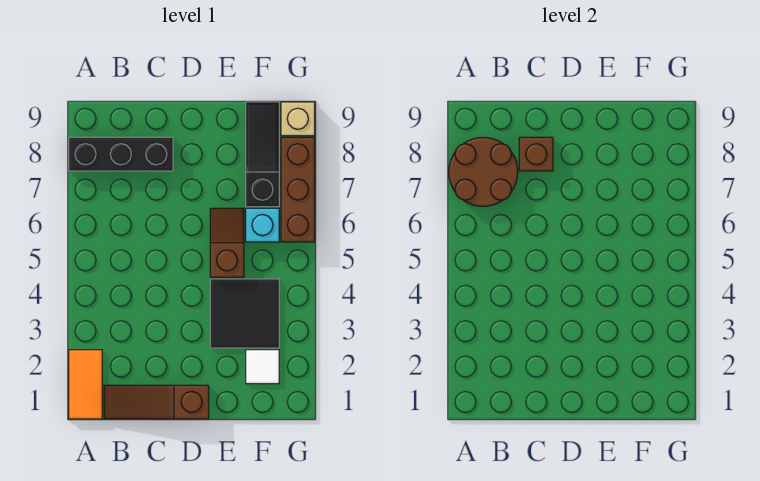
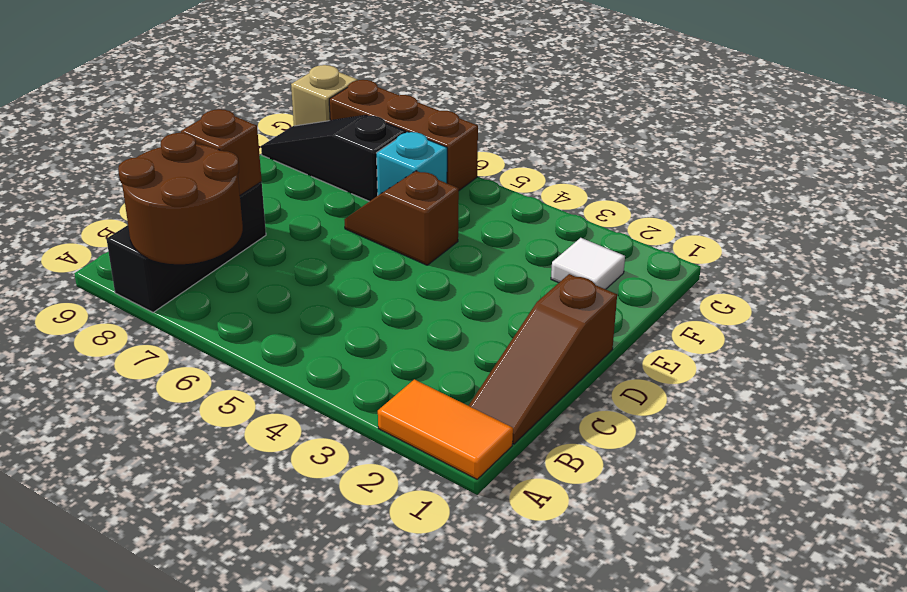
black 2x2 tile [210,279,279,348] -> none

